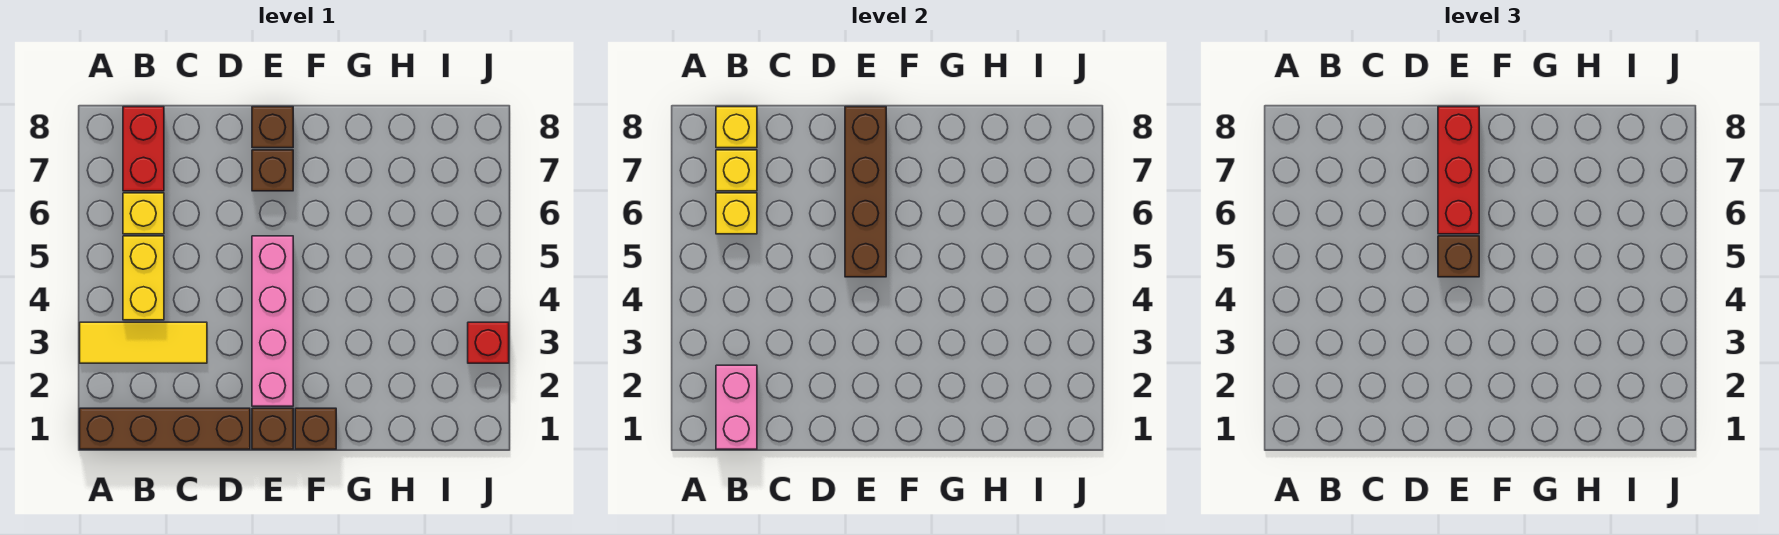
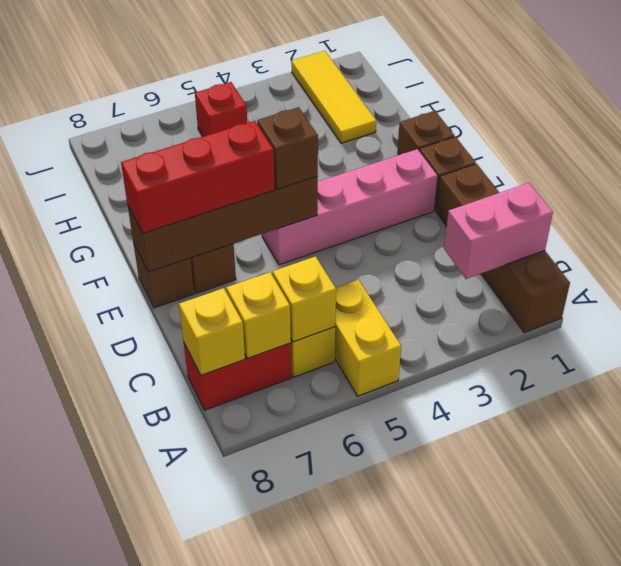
yellow 1x3 tile [80,322,207,363] -> yellow 1x3 tile moved to [291,51,376,143]
yellow 1x2 brick [123,236,164,320] -> yellow 1x2 brick turned to [335,280,401,396]
red 1x1 brick [468,322,509,363] -> red 1x1 brick moved to [195,82,247,137]

